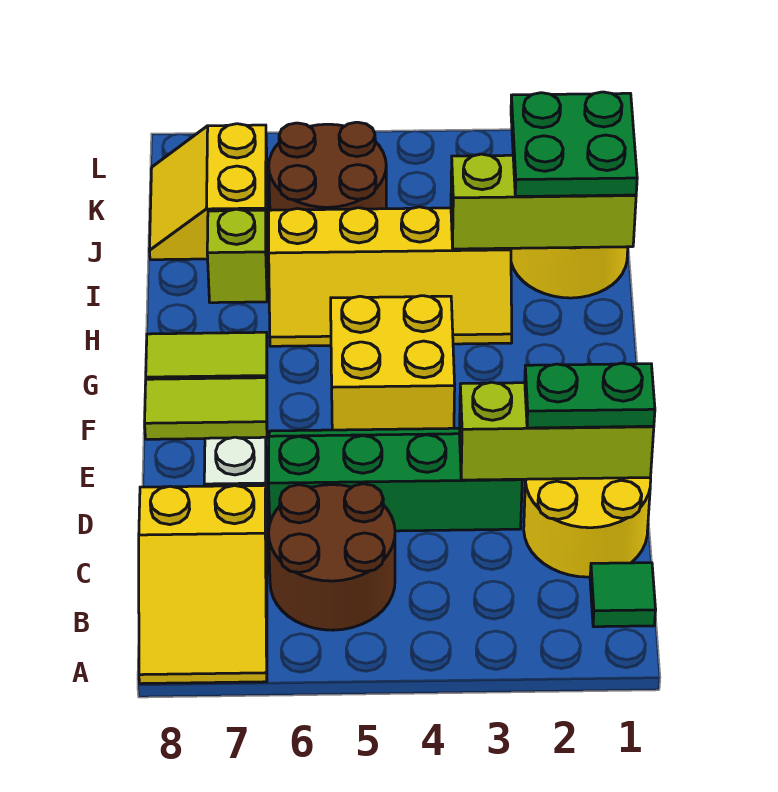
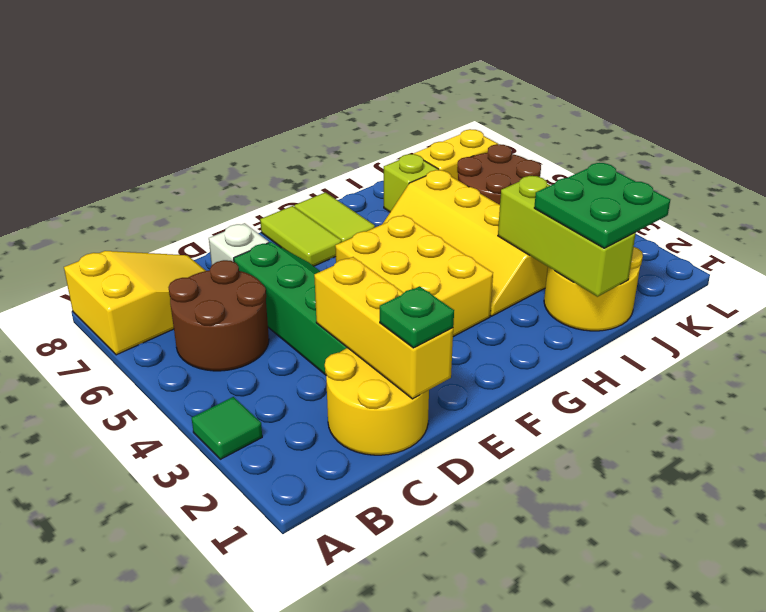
yellow 2x3 slope [139,485,267,684] -> yellow 2x3 slope turned to [64,251,206,355]
green 1x1 tile [590,563,656,627] -> green 1x1 tile moved to [192,397,262,459]
lime 1x3 brick [459,382,654,480] -> yellow 1x3 brick [314,257,453,399]
green 1x2 plate [525,363,655,428] -> green 1x1 plate [380,286,454,348]
yellow 2x2 brick [331,296,455,430] -> yellow 2x3 brick [335,215,493,337]

